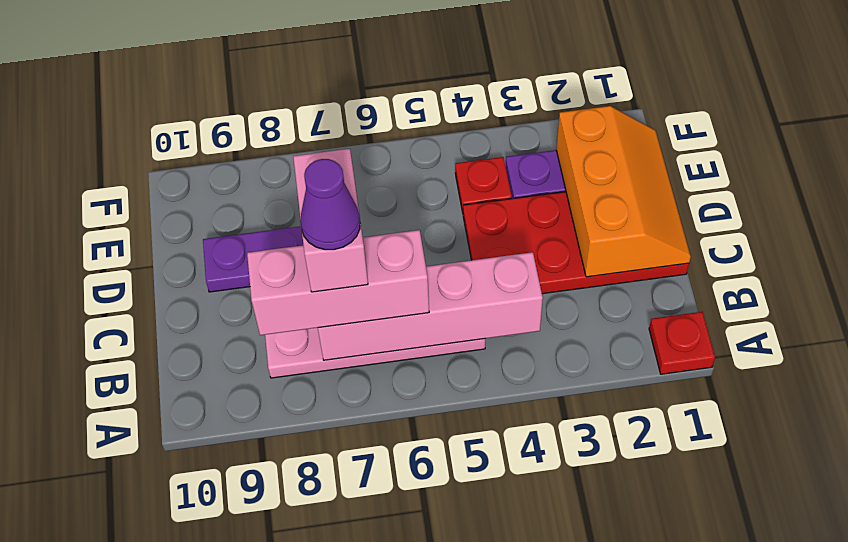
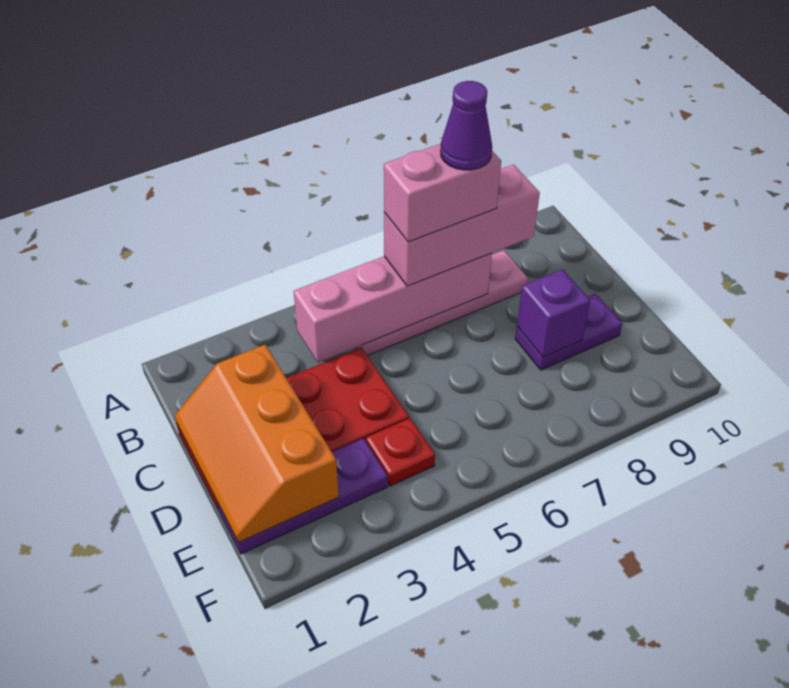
red 1x1 plate [649,312,715,374] -> none
pink 1x2 brick [293,149,368,292] -> pink 1x2 brick turned to [384,144,501,242]
none -> purple 1x1 brick [517,269,590,357]

